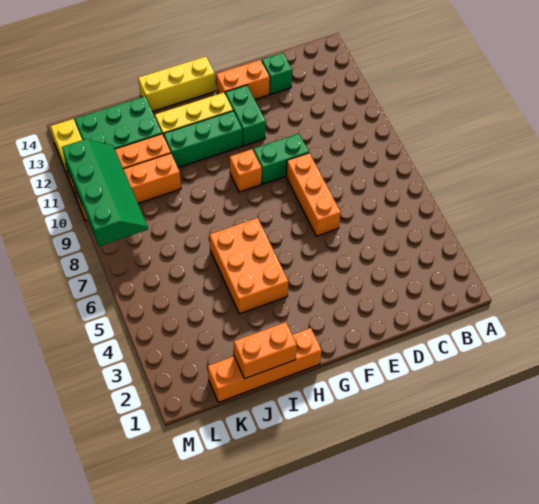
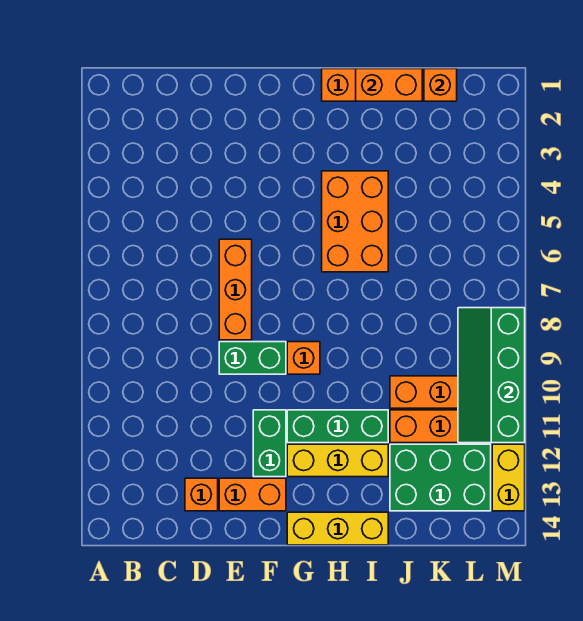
green 1x1 brick [262,53,292,94] -> orange 1x1 brick [185,478,218,511]
none -> orange 1x1 brick [424,69,457,101]

